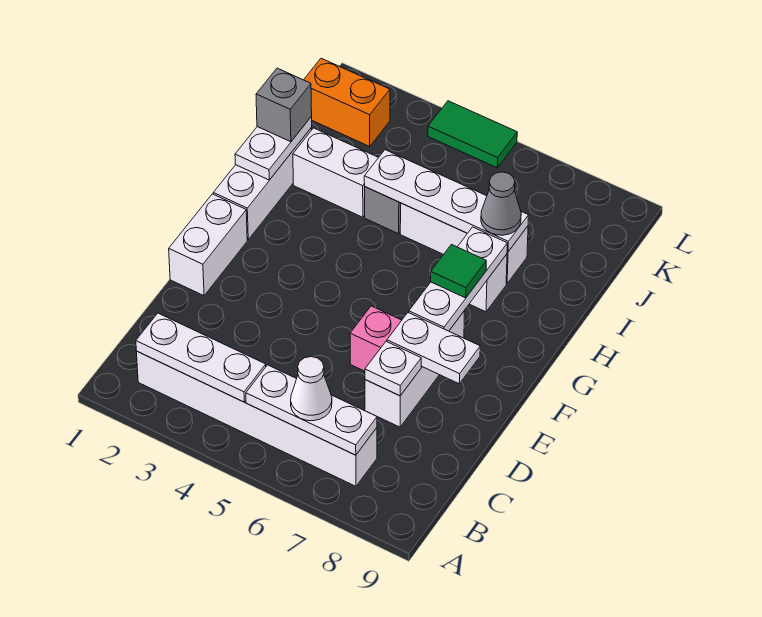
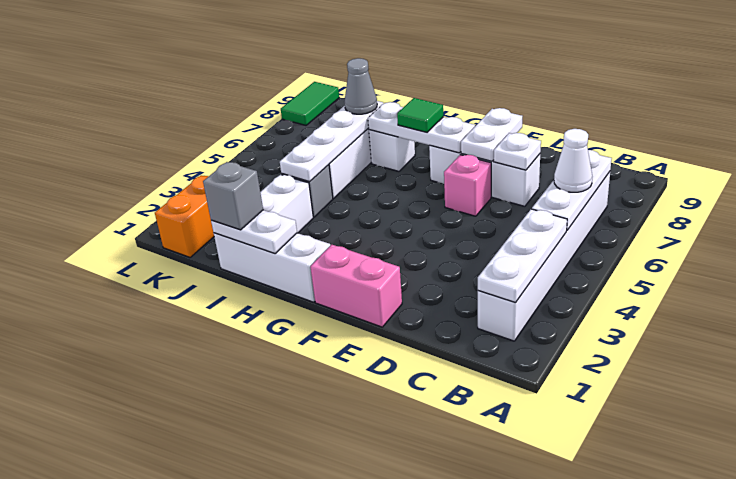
white 1x2 brick [169,194,247,296] -> pink 1x2 brick [310,245,402,327]
green 1x2 tile [428,101,517,168] -> green 1x2 tile moved to [281,82,339,125]

